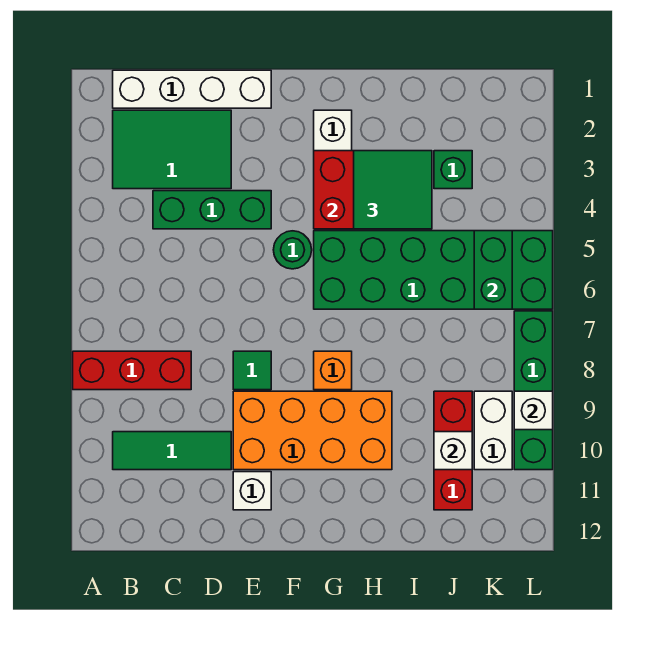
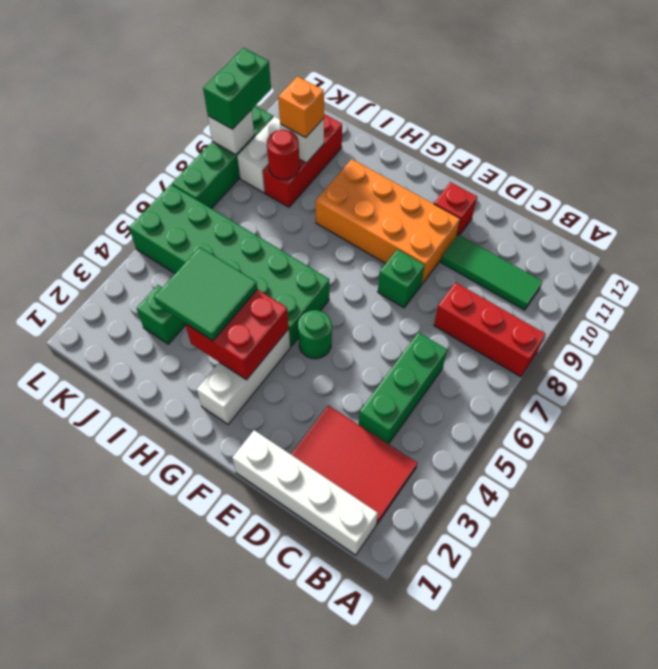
green 2x3 tile [113,110,231,189] -> red 2x3 tile [291,406,417,525]
green 1x3 brick [153,191,271,229] -> green 1x3 brick turned to [359,332,447,444]
green 1x1 tile [233,351,271,390] -> green 1x1 brick [378,249,425,308]
white 1x1 brick [233,472,271,510] -> red 1x1 brick [434,182,477,237]
orange 1x1 brick [314,351,352,390] -> orange 1x1 brick moved to [278,76,324,138]
none -> red 1x1 round brick [267,130,300,179]
green 1x2 brick [474,231,512,309] -> green 1x2 brick moved to [203,48,271,129]

